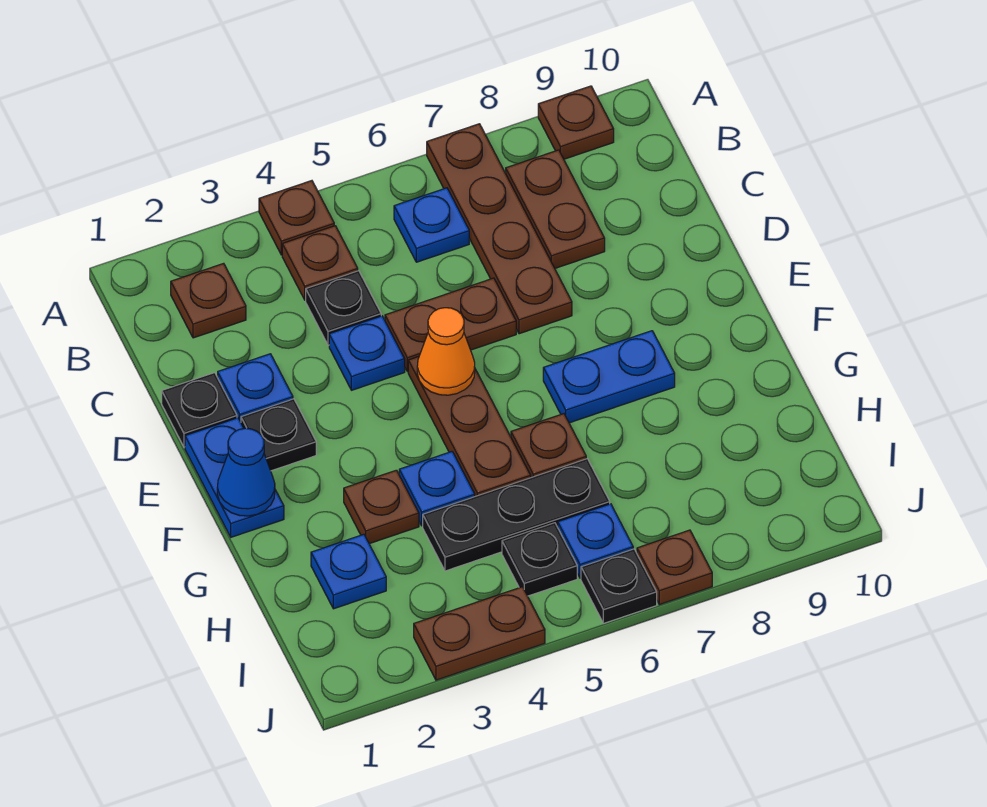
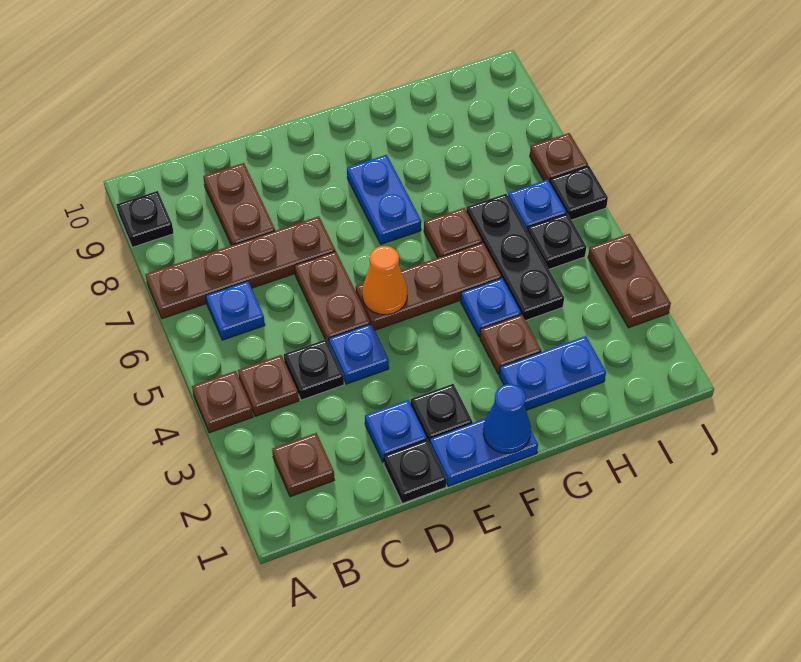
brown 1x1 plate [538,86,614,159] -> black 1x1 plate [116,191,174,247]
brown 1x2 plate [506,150,605,268] -> brown 1x2 plate turned to [203,163,275,245]
blue 1x1 plate [311,534,386,609] -> blue 1x2 plate [499,336,606,410]

